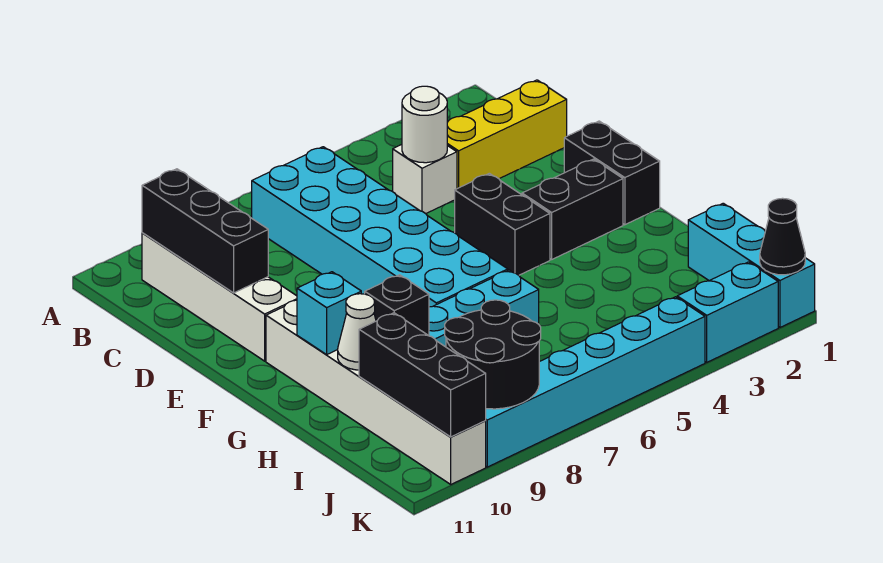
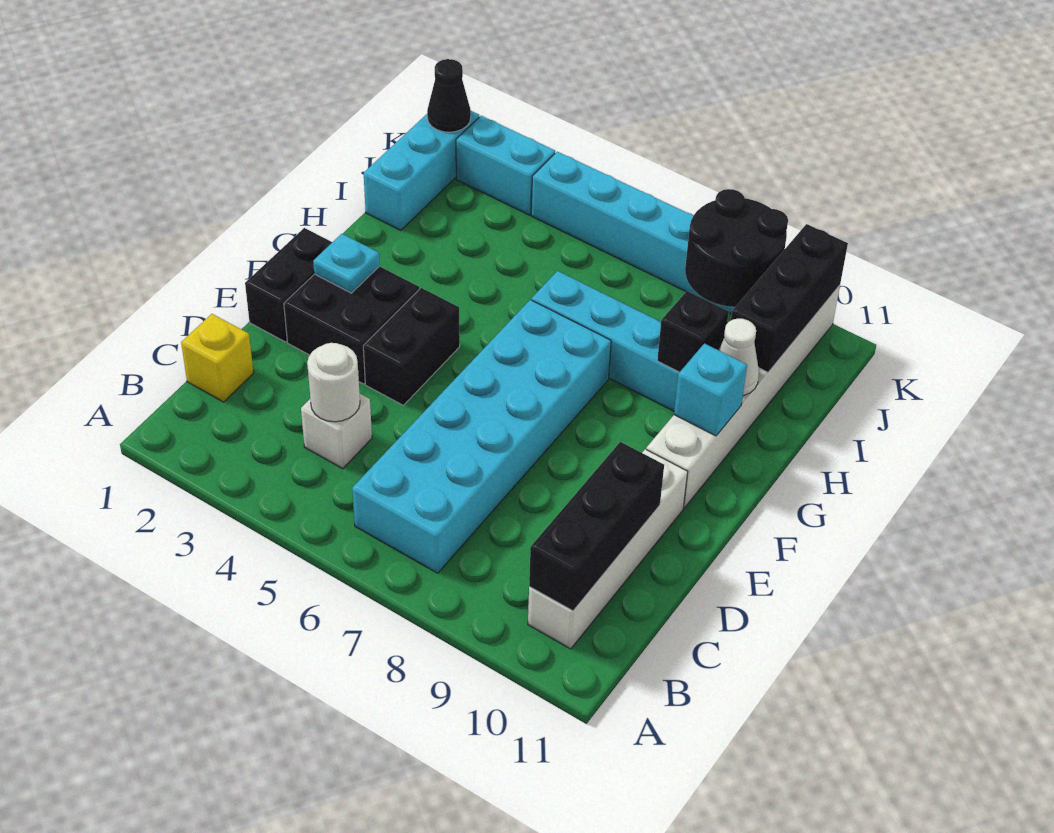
yellow 1x3 brick [447,80,567,189] -> yellow 1x1 brick [181,314,254,402]
black 1x2 brick [522,159,623,259] -> black 2x2 brick [284,266,419,384]
none -> cyan 1x1 plate [313,234,380,293]

